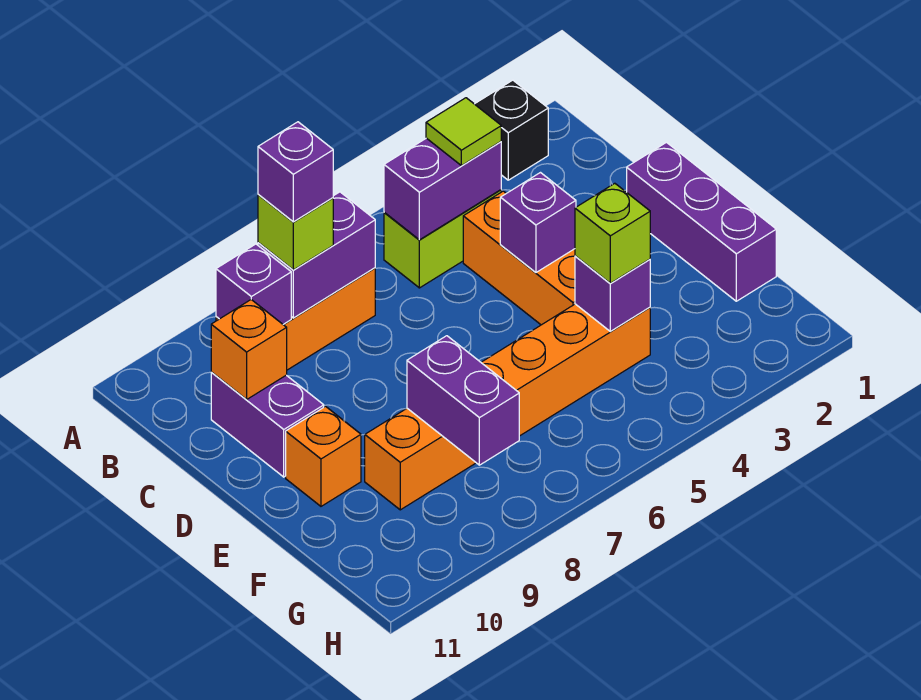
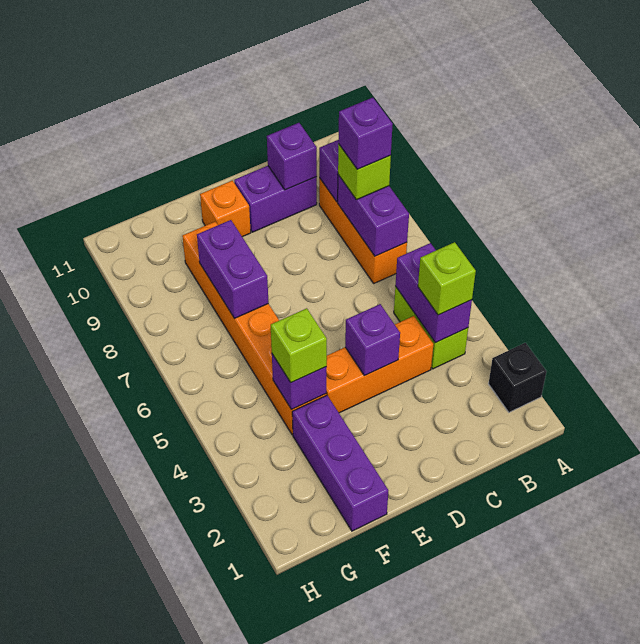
lime 1x1 tile [426,98,501,166] -> lime 1x1 brick [418,242,476,315]
orange 1x1 brick [211,300,287,399] -> purple 1x1 brick [267,123,317,190]
purple 1x3 brick [627,142,776,301] -> purple 1x3 brick turned to [292,395,388,531]
purple 1x2 brick [407,336,519,465] -> purple 1x2 brick turned to [197,220,268,319]

